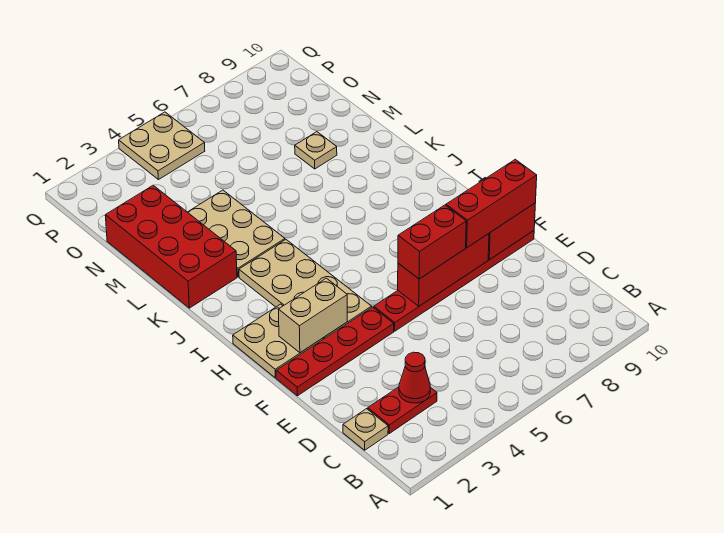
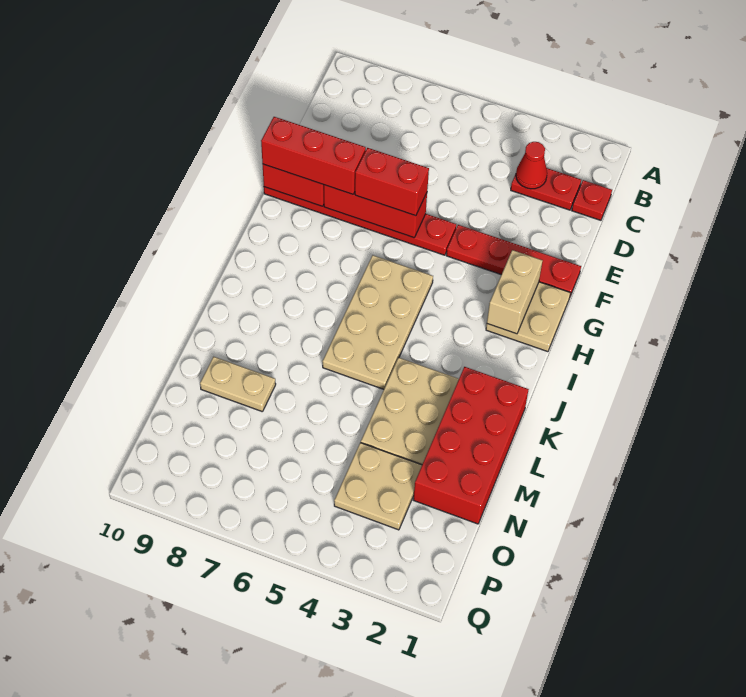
tan 1x1 plate [343,409,388,450] -> red 1x1 plate [572,180,612,220]
tan 1x2 brick [278,278,347,353] -> tan 1x2 brick turned to [487,250,543,334]
tan 2x4 plate [239,240,372,339] -> tan 2x4 plate moved to [322,255,433,389]
tan 1x1 plate [295,132,337,169] -> tan 1x2 plate [200,357,276,412]
tan 2x2 plate [119,112,205,180] -> tan 2x2 plate moved to [334,443,422,530]

